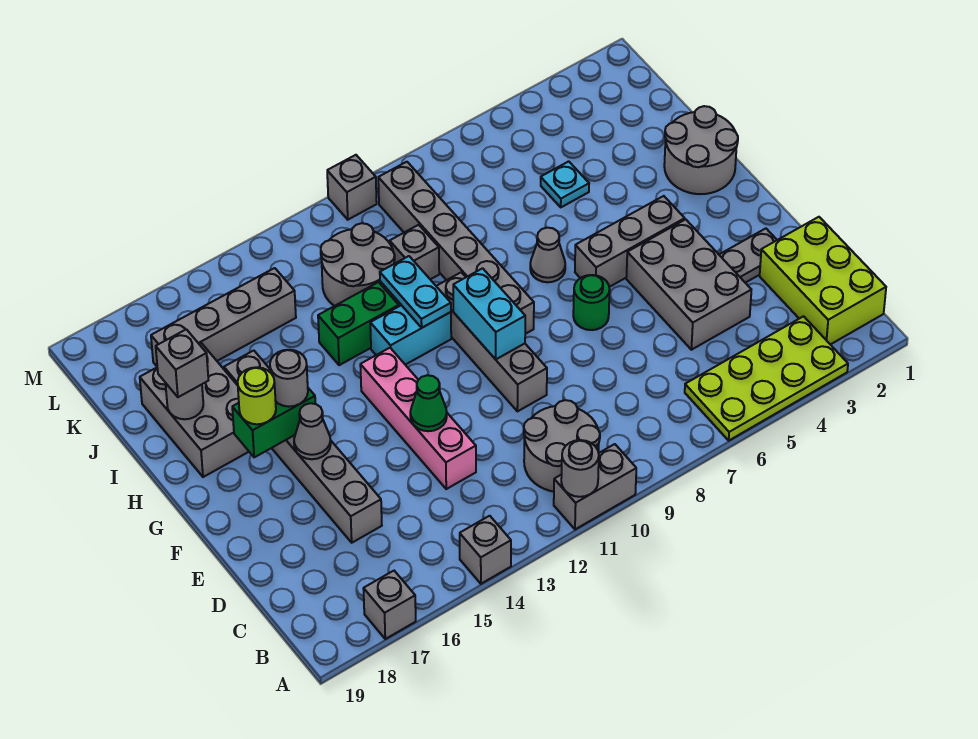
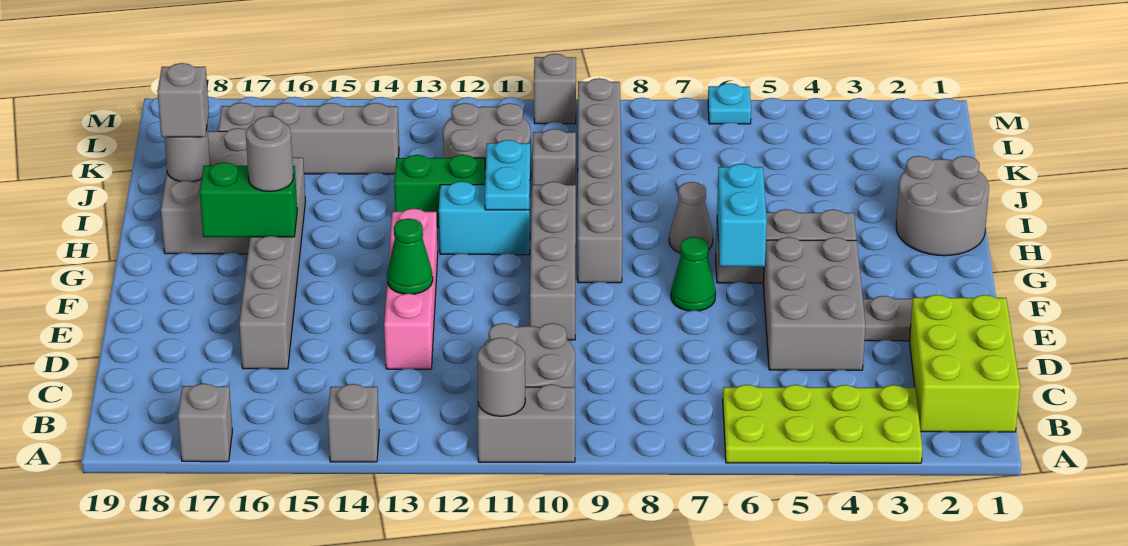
green 1x1 round brick [573,275,610,330] -> green 1x1 cone [671,237,716,311]
cyan 1x2 brick [453,268,525,359] -> cyan 1x2 brick moved to [717,164,767,267]
grey 1x1 cone [294,403,331,459] -> none
lime 1x1 round brick [238,367,276,424] -> none
cyan 1x1 plate [541,161,589,207] -> cyan 1x1 plate moved to [708,83,751,124]

